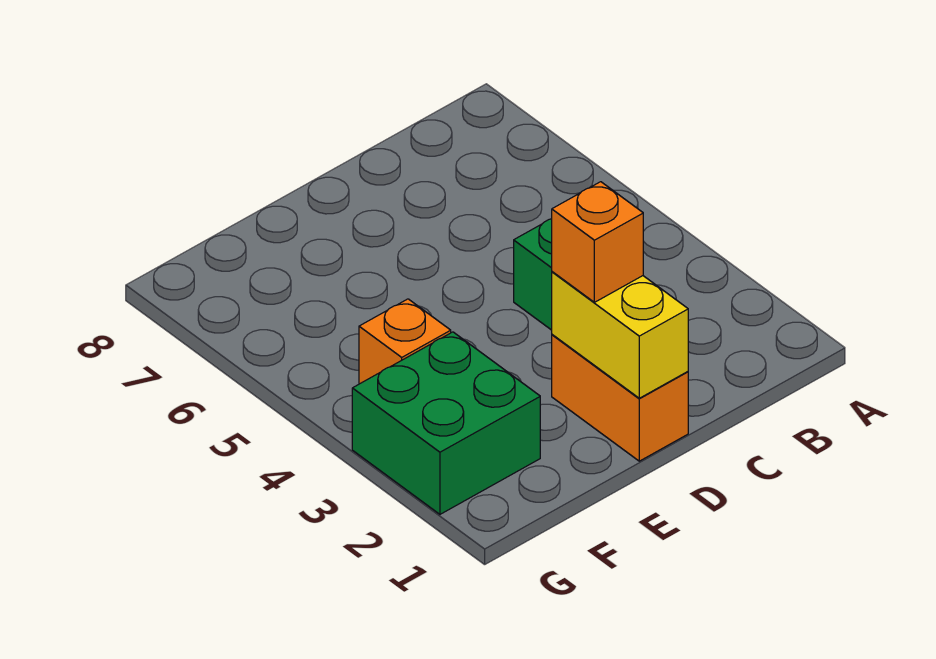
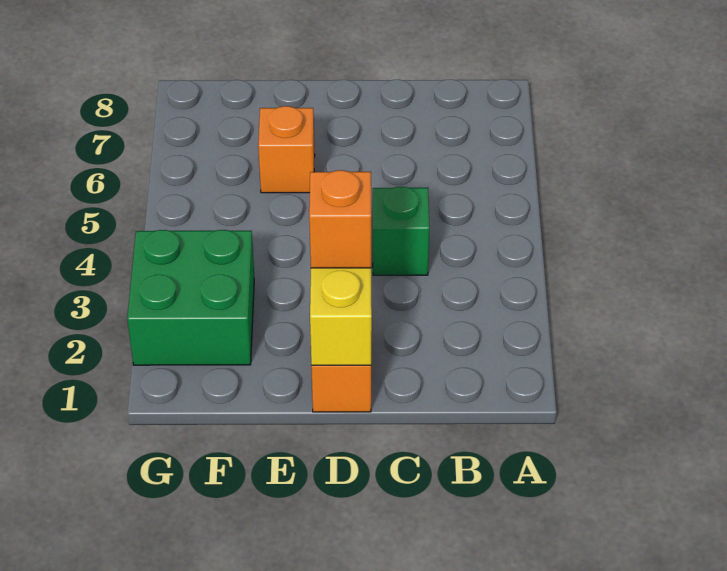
orange 1x1 brick [359,299,451,384] -> orange 1x1 brick moved to [258,106,315,193]

